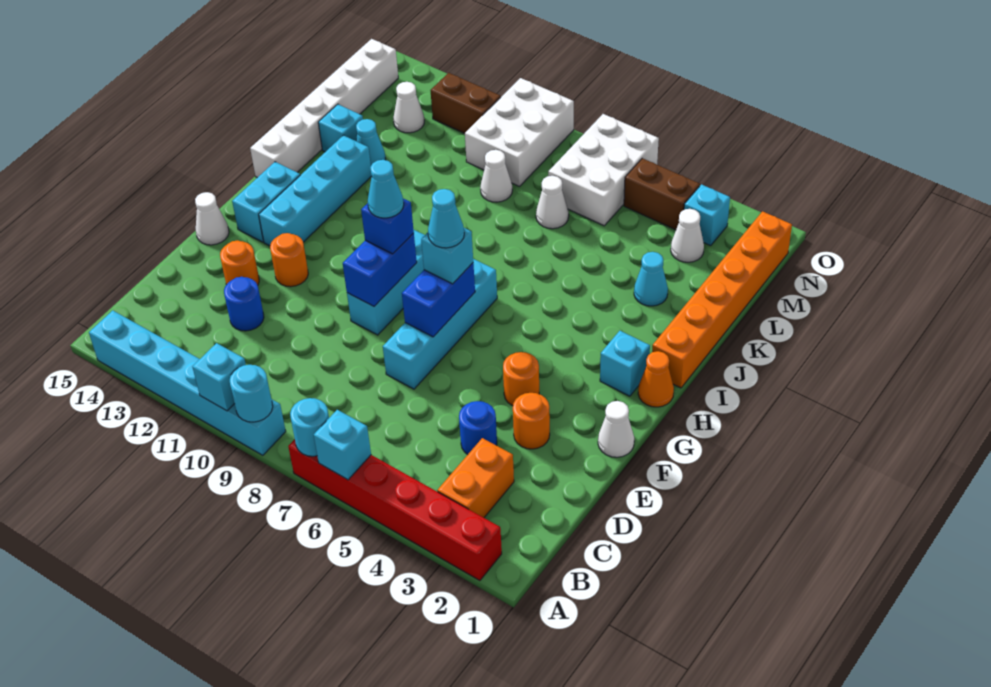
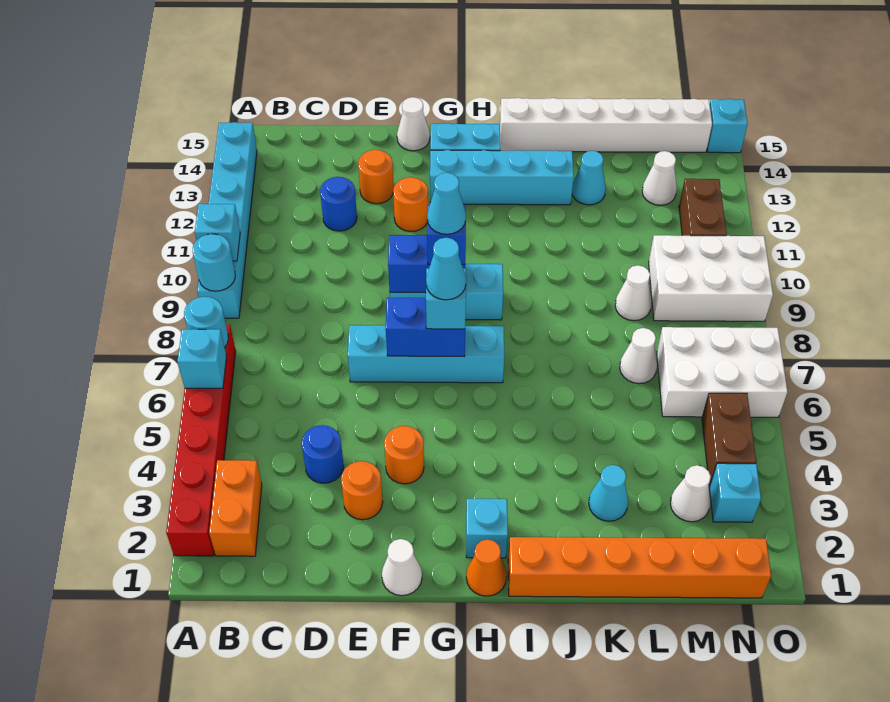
orange 1x2 brick [437,438,514,518] -> orange 1x2 brick turned to [209,460,262,556]
cyan 1x1 brick [318,104,363,152] -> cyan 1x1 brick moved to [707,99,748,153]

